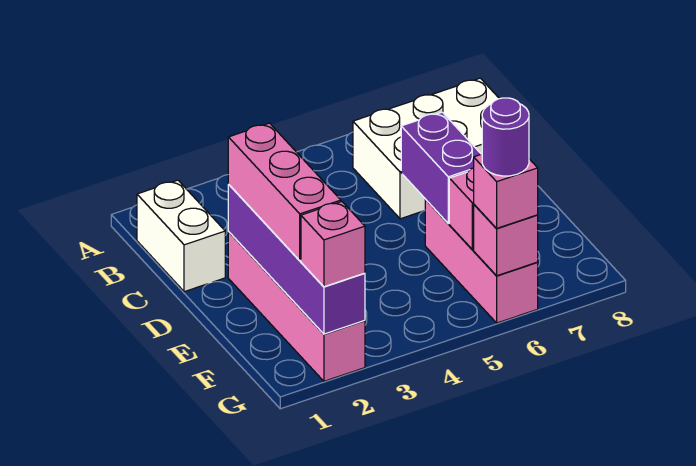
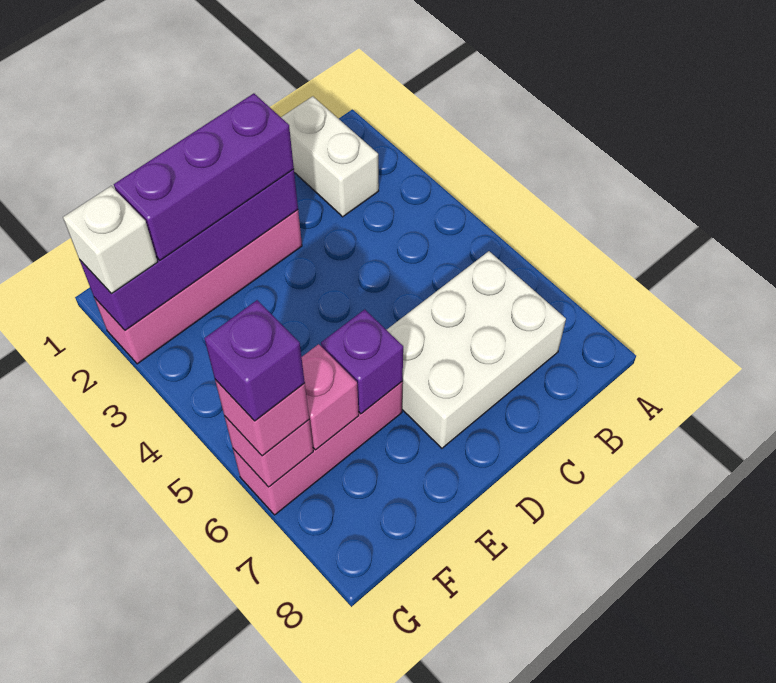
white 1x2 brick [137,180,225,292] -> white 1x2 brick turned to [281,96,379,217]
white 2x3 brick [353,78,499,219] -> white 2x3 brick turned to [387,251,566,448]
pink 1x3 brick [228,123,341,261] -> purple 1x3 brick [114,93,294,260]
purple 1x2 brick [401,112,481,224] -> purple 1x1 brick [321,309,403,414]
pink 1x1 brick [301,202,365,287] -> white 1x1 brick [63,186,157,294]
purple 1x1 round brick [482,98,529,176] -> purple 1x1 brick [204,300,305,421]

